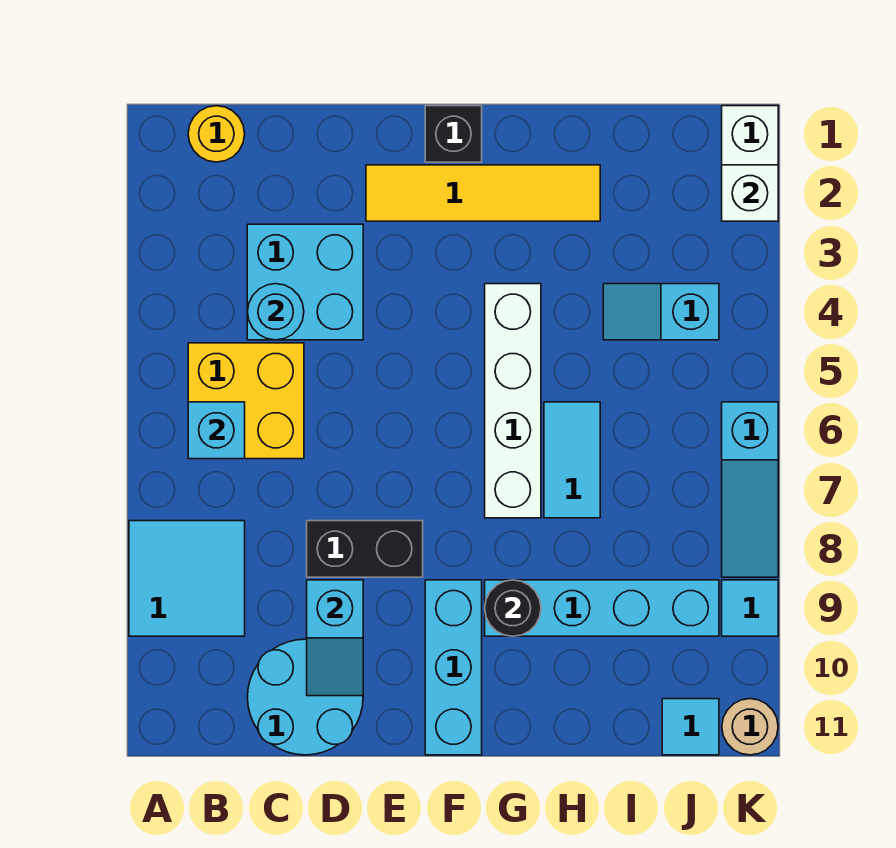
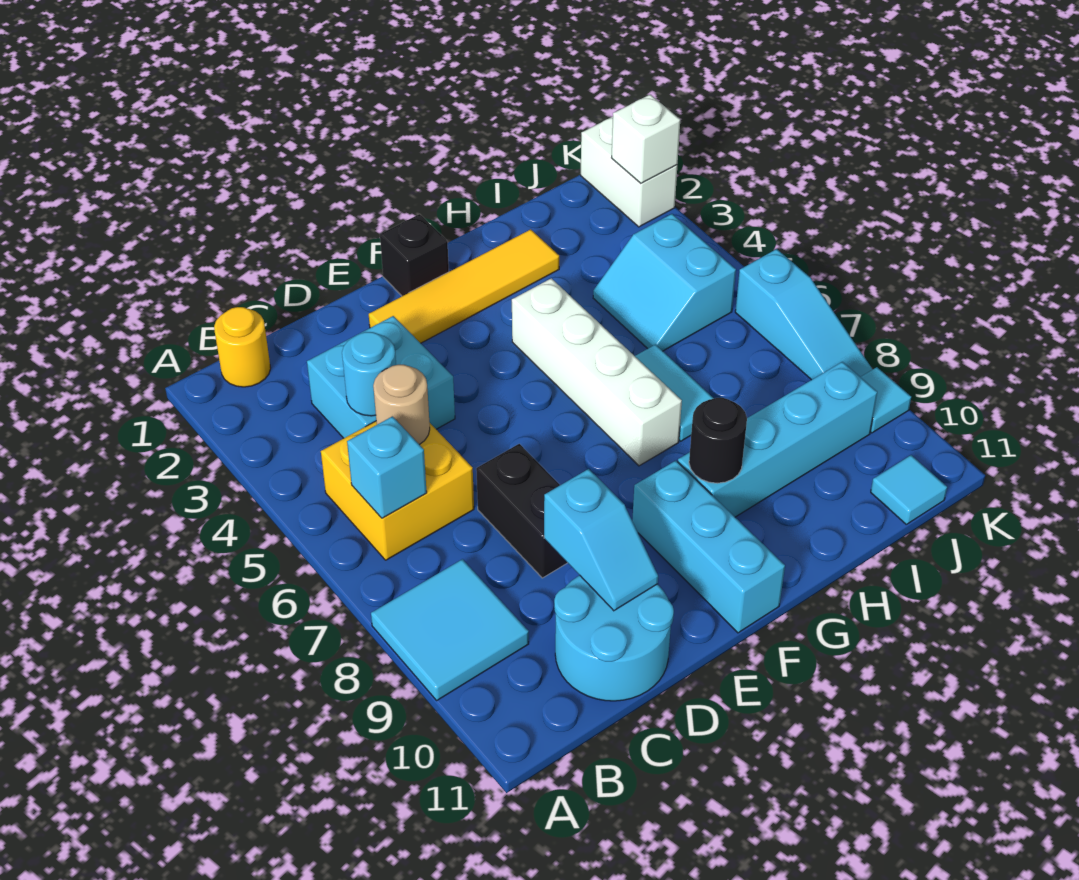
black 1x2 brick [307,521,423,577] -> black 1x2 brick turned to [476,444,567,578]
cyan 1x2 slope [603,284,719,340] -> cyan 2x2 slope [593,214,736,351]
tan 1x1 round brick [722,699,778,755] -> tan 1x1 round brick moved to [373,365,430,445]

